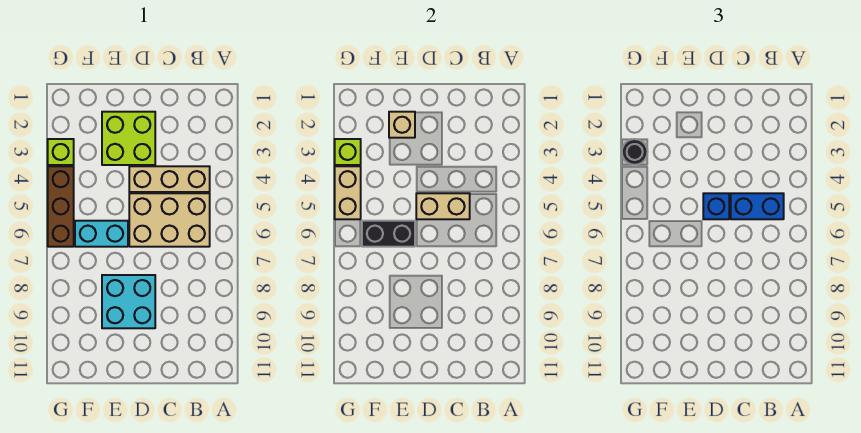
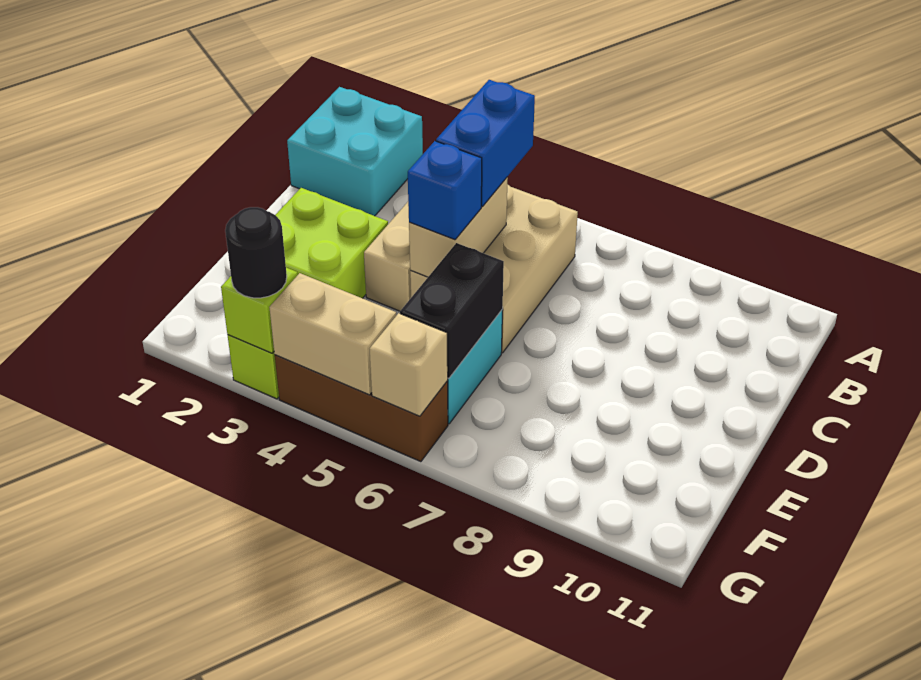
cyan 2x2 brick [102,275,155,328] -> cyan 2x2 brick moved to [287,87,423,216]
tan 1x1 brick [389,112,415,138] -> tan 1x1 brick moved to [370,313,448,416]

